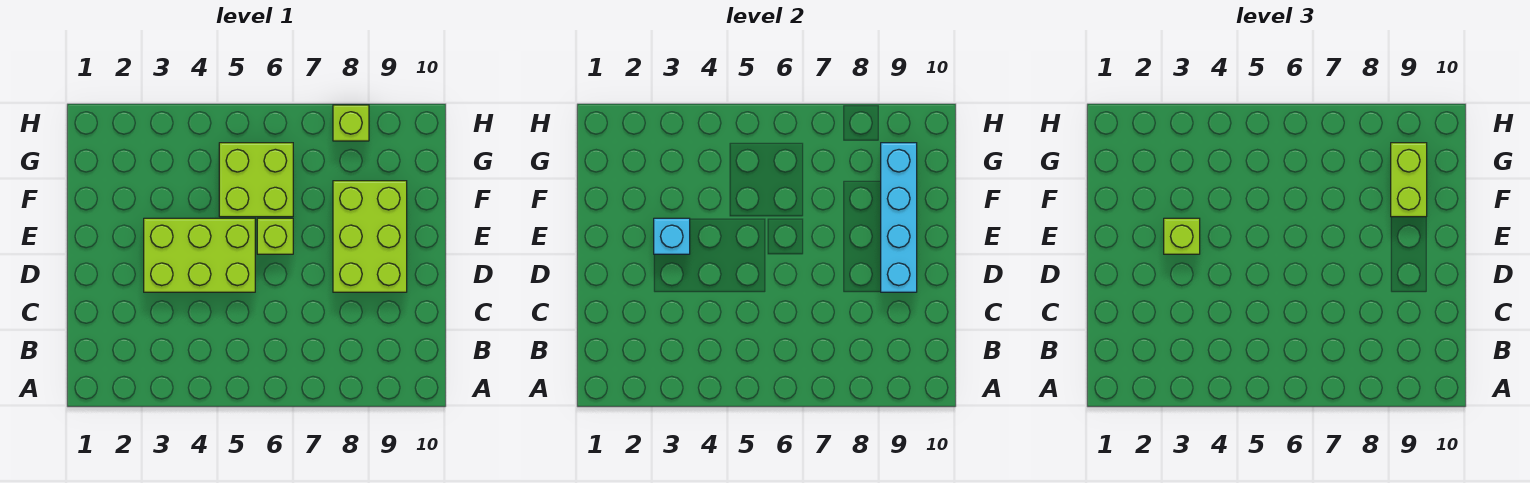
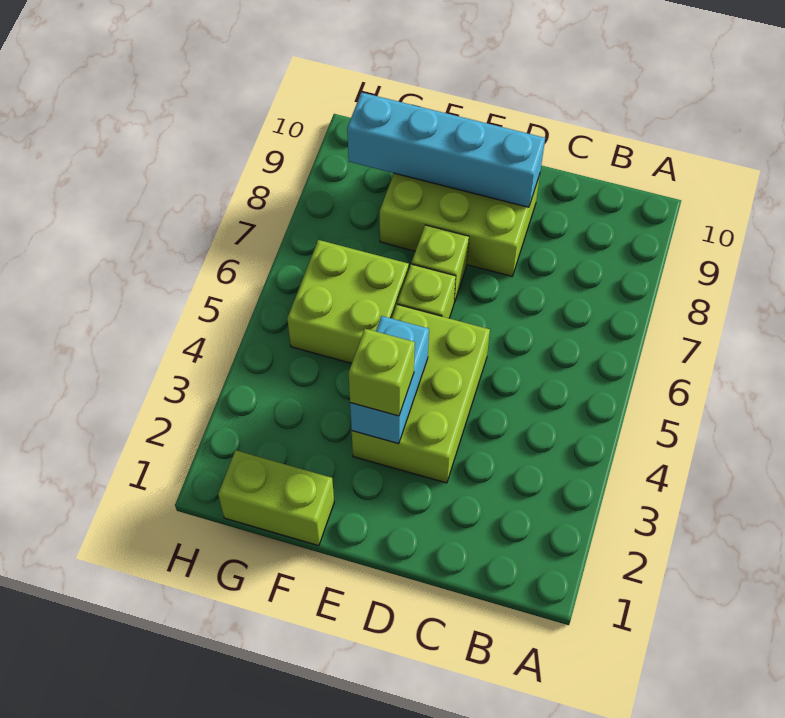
cyan 1x1 brick [654,218,690,254] -> cyan 1x2 brick [350,316,429,444]
lime 1x2 brick [1391,143,1427,217] -> lime 1x2 brick moved to [218,450,334,546]
lime 1x1 brick [333,105,369,141] -> lime 1x1 brick moved to [412,225,469,303]

